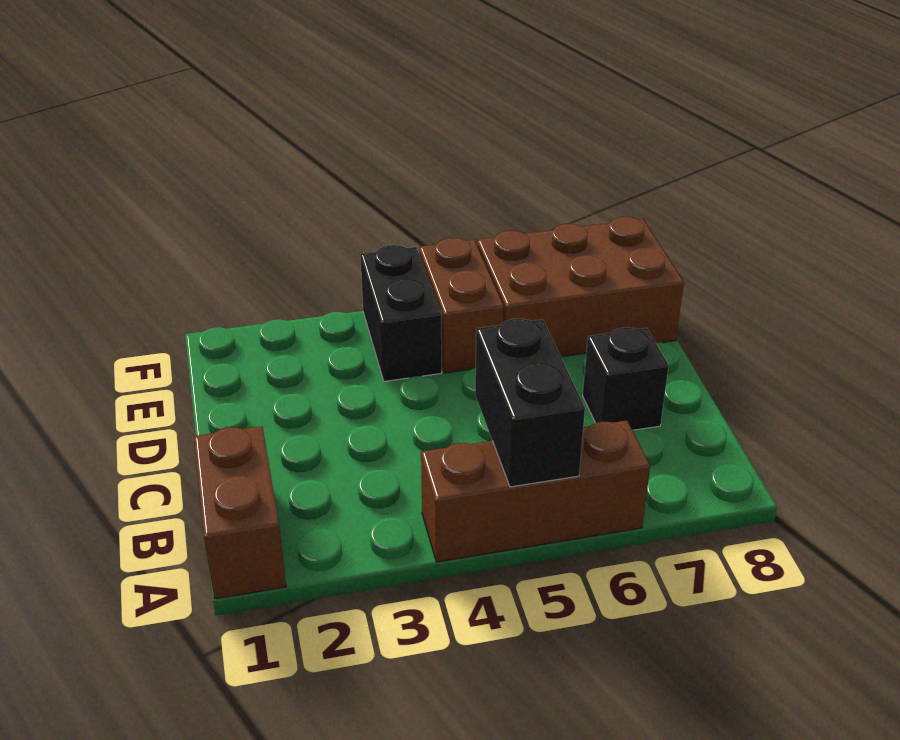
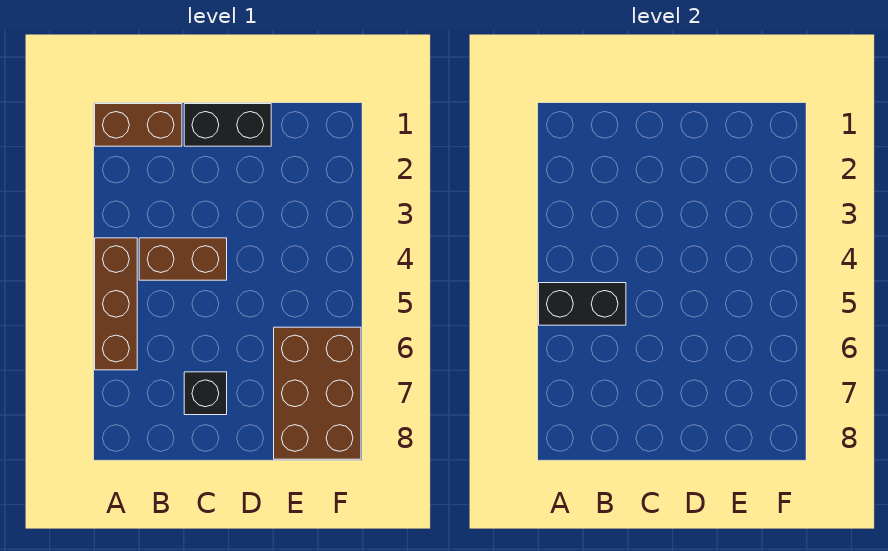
black 1x2 brick [360,245,442,381] -> black 1x2 brick moved to [184,104,271,146]
brown 1x2 brick [419,238,504,373] -> brown 1x2 brick moved to [139,238,227,280]

